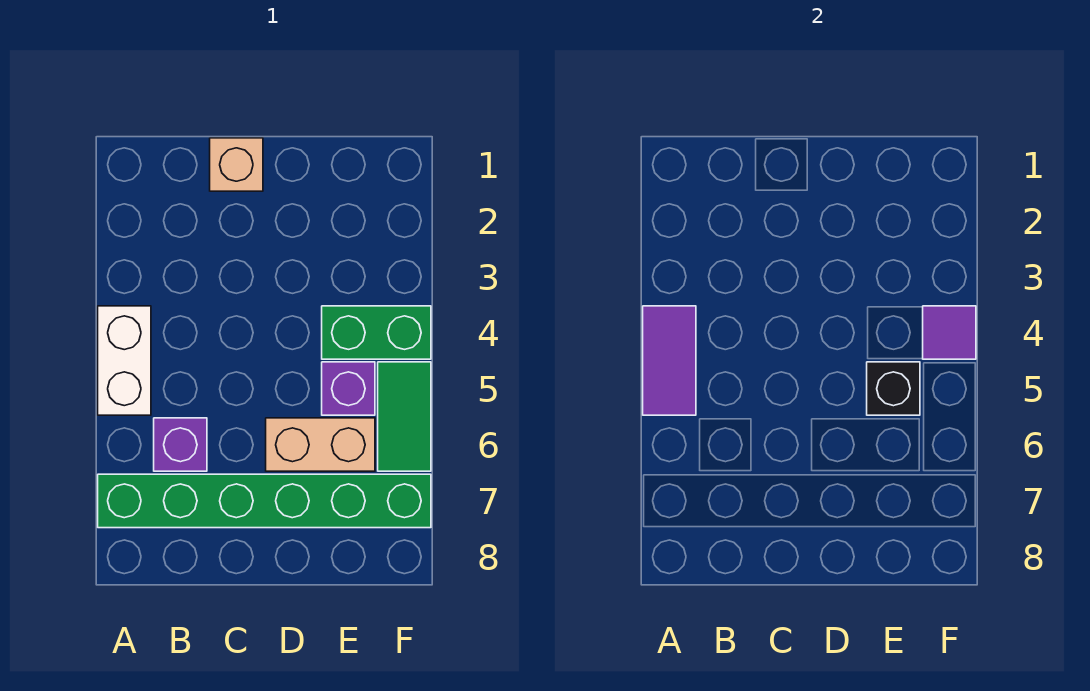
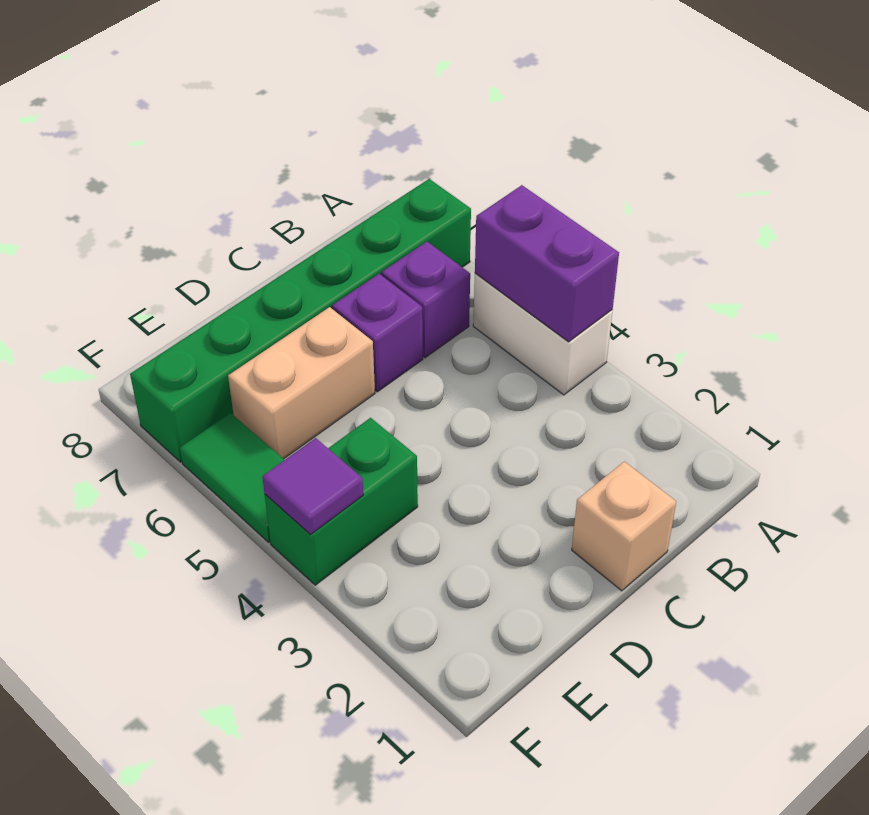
purple 1x2 tile [643,306,696,415] -> purple 1x2 brick [475,185,619,342]
purple 1x1 brick [322,362,375,415] -> purple 1x1 brick moved to [332,274,423,392]
black 1x1 brick [867,362,920,415] -> none

